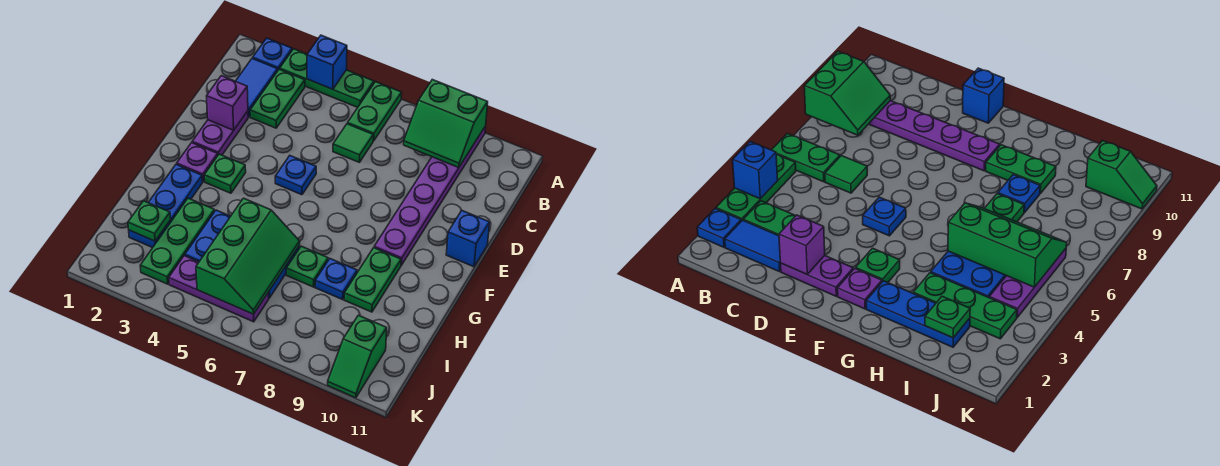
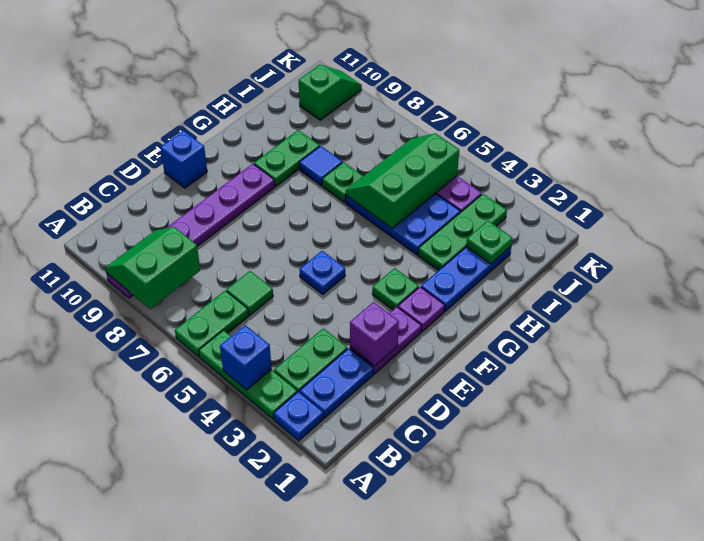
green 2x2 slope [404,80,488,168] -> green 2x2 slope turned to [105,227,200,309]
blue 1x2 tile [236,58,278,117] -> blue 1x2 plate [300,348,373,418]
blue 1x1 plate [315,259,357,300] -> blue 1x1 tile [299,146,342,186]

